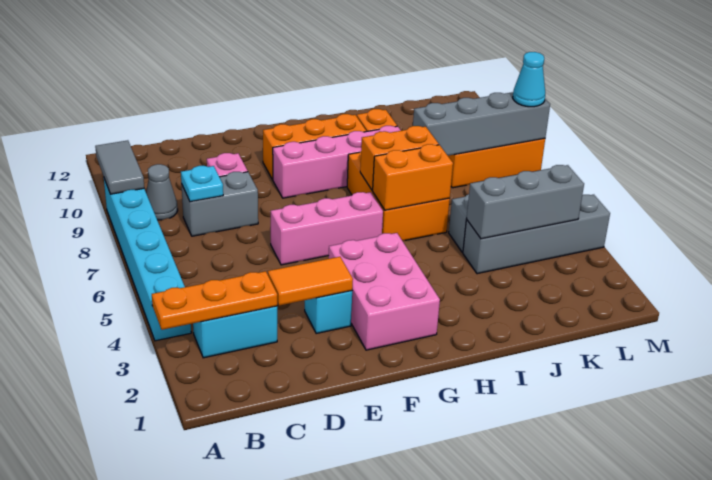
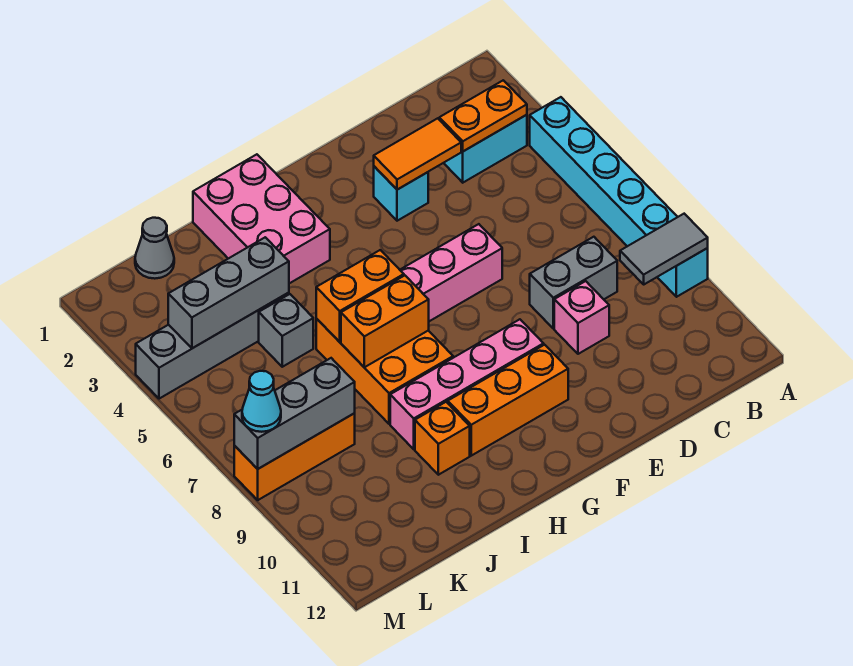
orange 1x3 plate [152,271,277,330] -> orange 1x2 plate [439,80,527,151]
grey 1x2 tile [95,140,144,194] -> grey 1x2 tile turned to [620,214,708,284]
grey 1x1 cone [146,164,178,220] -> grey 1x1 cone moved to [135,218,174,279]
cyan 1x1 plate [181,166,223,202] -> none
pink 2x3 brick [329,233,440,350] -> pink 2x3 brick moved to [193,154,330,283]
grey 1x4 brick [413,92,550,156] -> grey 1x3 brick [234,358,355,469]

